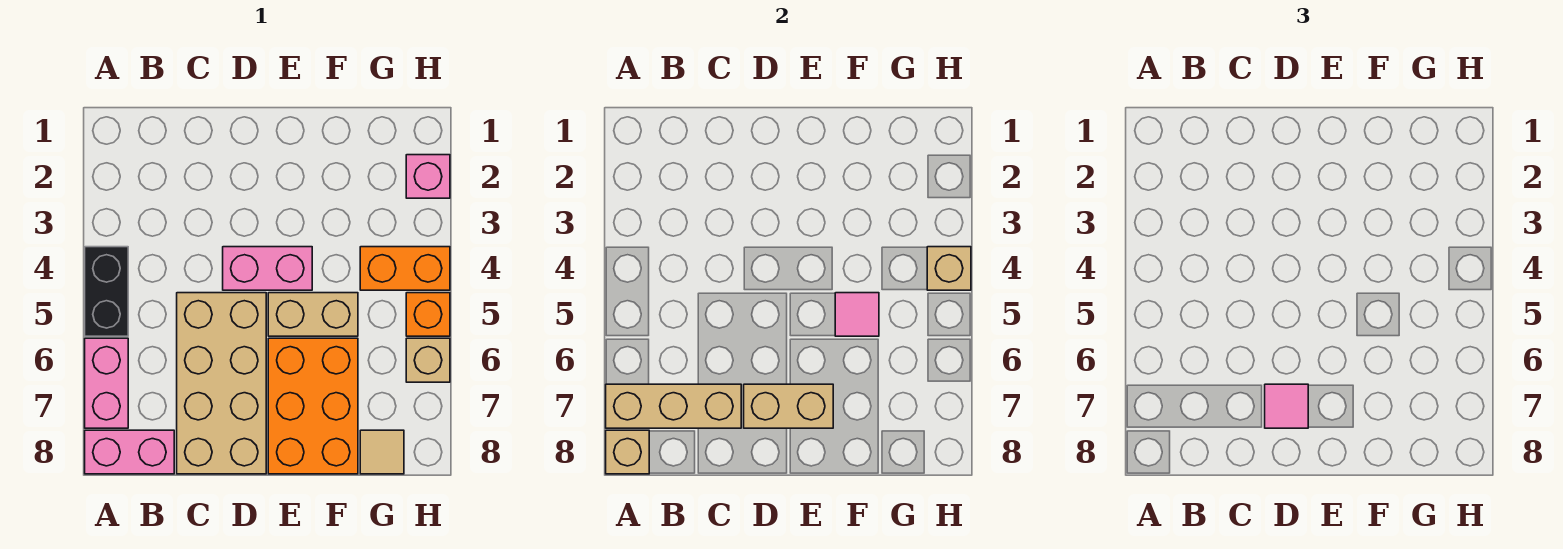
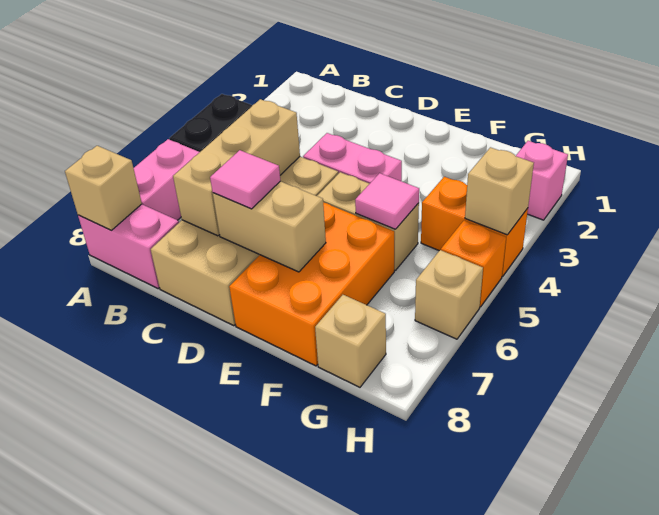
tan 1x3 brick [606,384,741,428] -> tan 1x3 brick turned to [173,99,300,236]
tan 1x1 tile [360,430,404,474] -> tan 1x1 brick [315,295,386,387]

